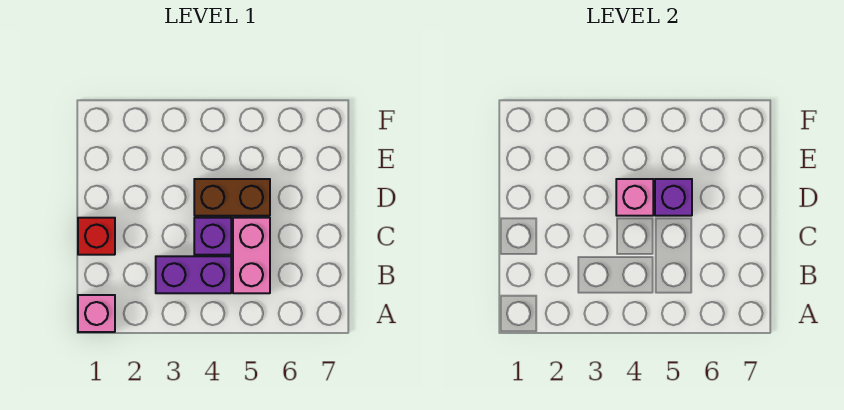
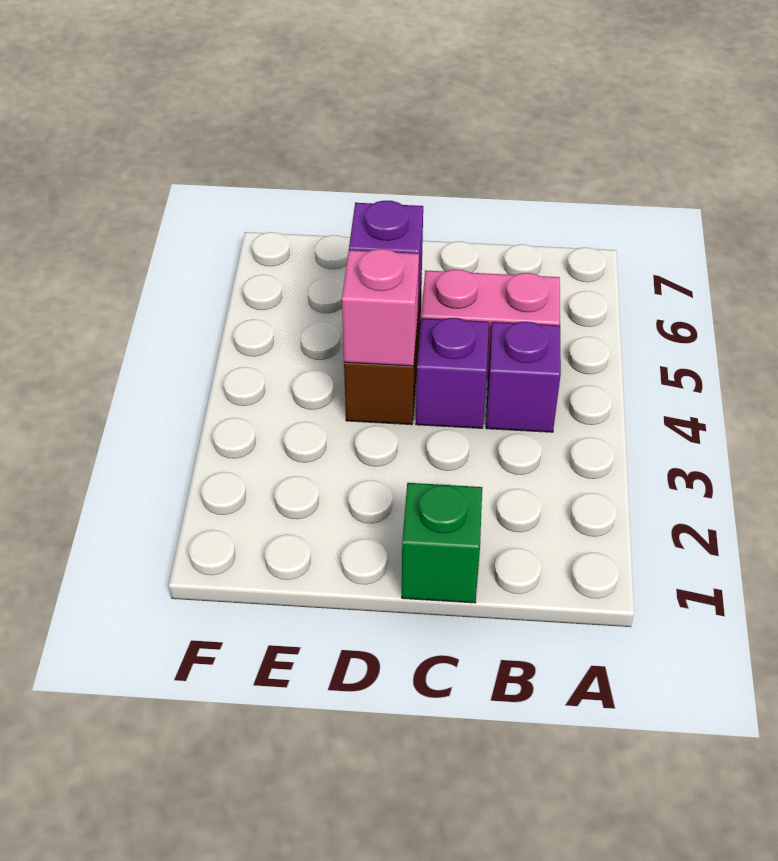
pink 1x1 brick [78,295,115,332] -> none
purple 1x2 brick [156,256,231,293] -> purple 1x1 brick [486,322,561,432]
red 1x1 brick [78,218,115,255] -> green 1x1 brick [402,483,482,603]

